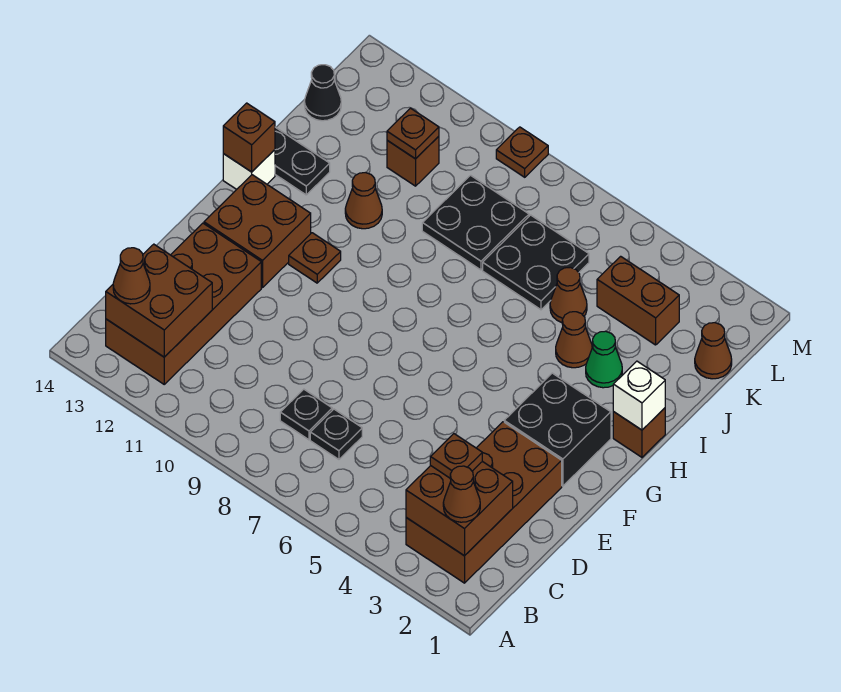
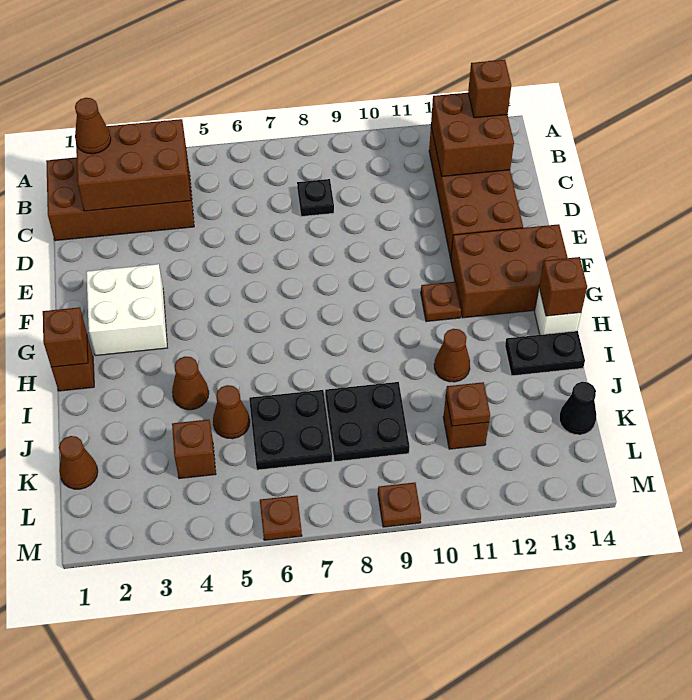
brown 2x4 brick [406,422,562,583] -> brown 2x4 brick turned to [46,151,194,241]
brown 2x2 brick [406,461,513,556] -> brown 2x3 brick [76,119,191,211]
brown 1x1 cone [113,248,150,304] -> brown 1x1 brick [468,60,511,118]
brown 1x1 plate [430,434,482,478] -> brown 1x1 plate moved to [260,495,302,540]
black 1x1 plate [310,409,362,459] -> none
black 2x2 brick [504,373,611,486] -> white 2x2 brick [86,264,167,356]
brown 2x2 brick [204,175,311,287] -> brown 2x3 brick [451,224,568,318]
white 1x1 brick [613,361,665,430] -> brown 1x1 brick [43,307,88,367]
green 1x1 cone [586,331,622,388] -> none
brown 1x2 brick [597,256,679,345] -> brown 1x1 brick [172,420,216,479]

